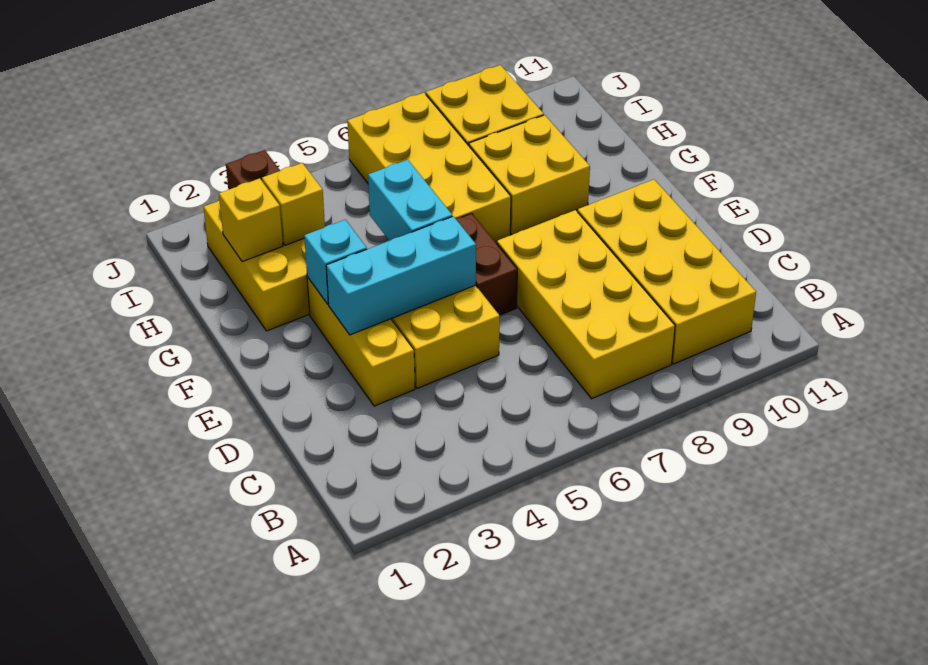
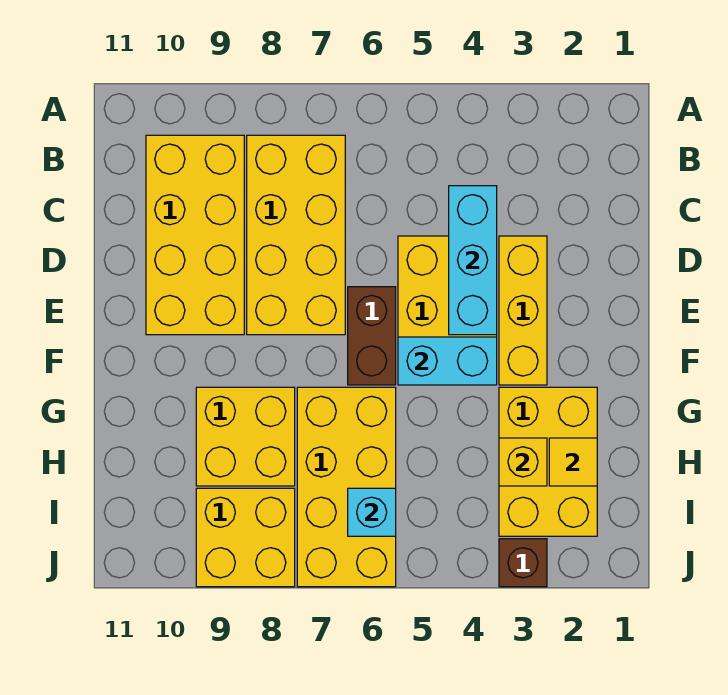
cyan 1x3 brick [326,216,476,335] -> cyan 1x3 brick turned to [449,186,497,335]
cyan 1x1 brick [304,220,367,304] -> cyan 1x1 brick moved to [348,488,396,536]
cyan 1x2 brick [368,160,452,241] -> cyan 1x2 brick turned to [398,337,497,385]
yellow 1x1 brick [219,178,283,261] -> yellow 1x1 tile [549,438,597,486]

